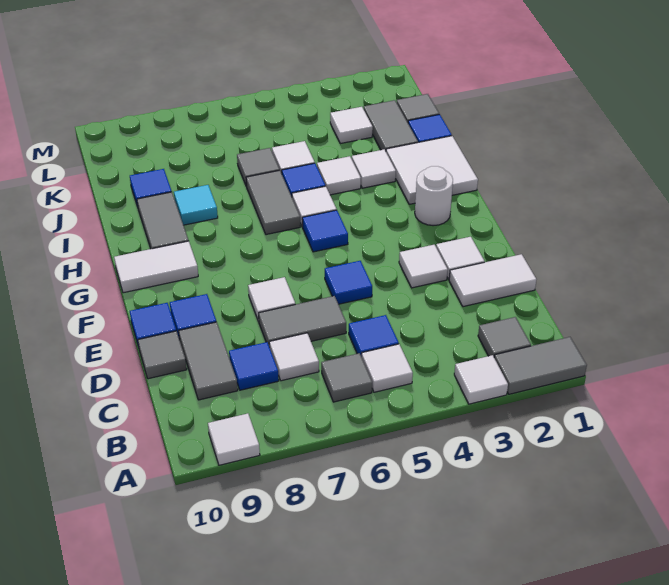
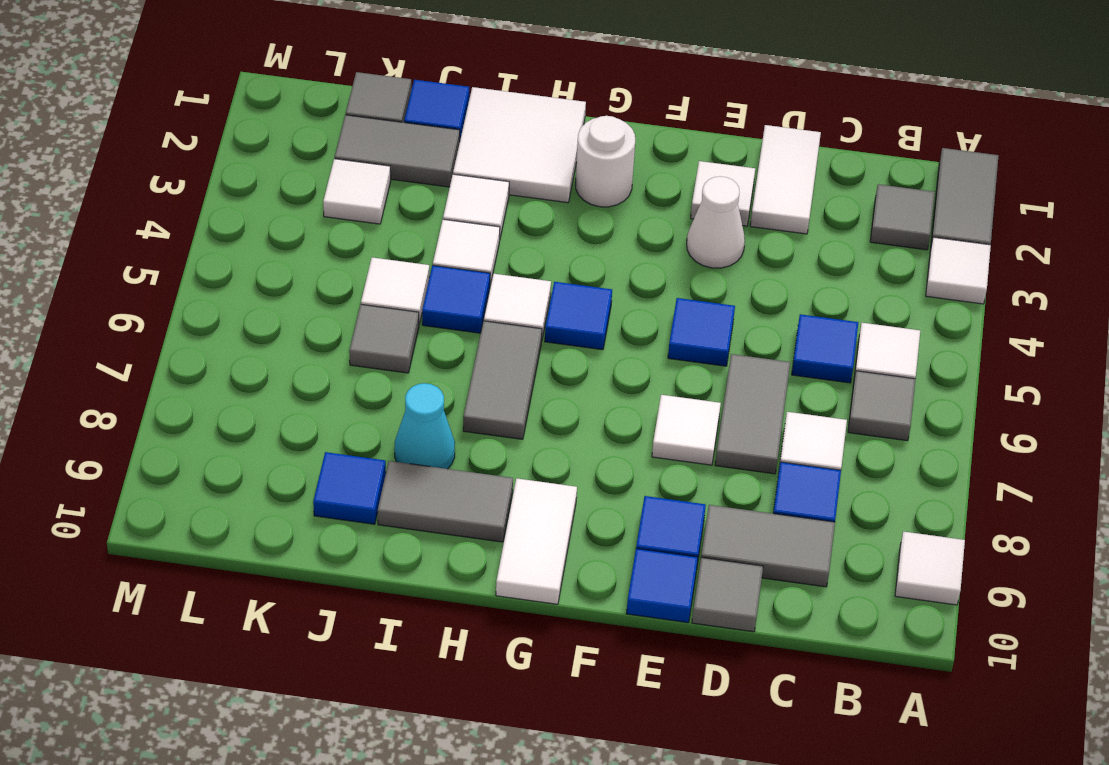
white 1x1 tile [399,245,448,288] -> white 1x1 cone [687,176,745,268]
grey 1x2 tile [246,170,300,235] -> grey 1x2 tile turned to [463,321,542,439]
cyan 1x1 tile [174,185,218,225] -> cyan 1x1 cone [394,383,455,469]

